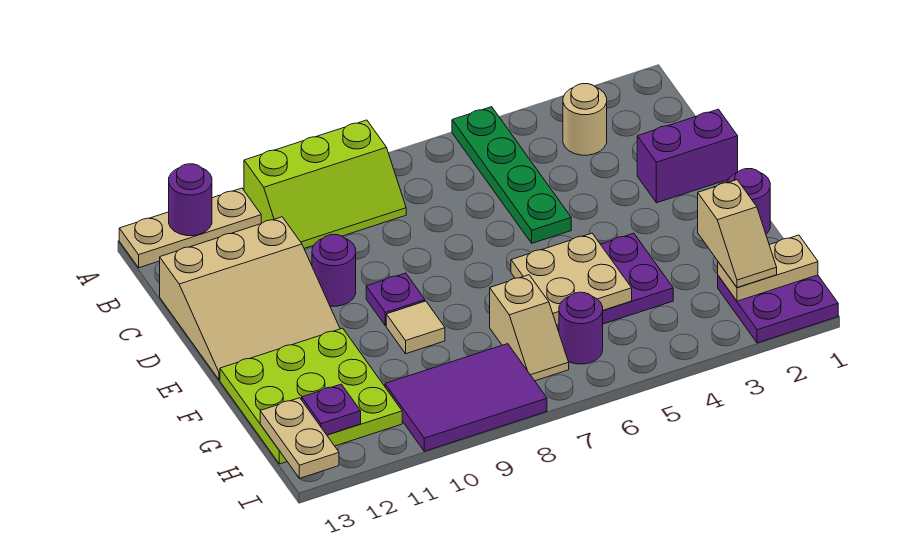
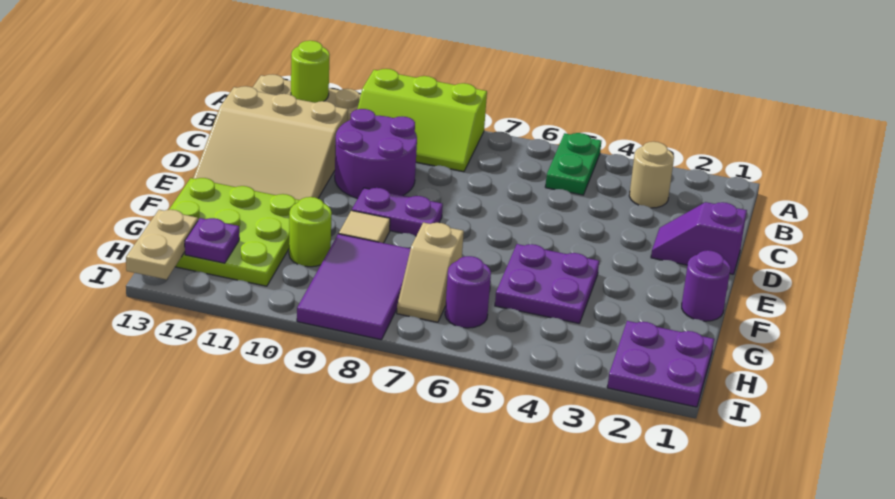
green 1x4 plate [452,107,571,243] -> green 1x2 plate [545,133,601,195]
purple 1x1 round brick [169,164,212,236] -> lime 1x1 round brick [291,41,330,103]
purple 1x2 brick [637,109,738,203] -> purple 1x2 slope [651,202,747,274]
purple 1x1 round brick [312,234,356,306] -> purple 2x2 round brick [335,109,417,199]
purple 1x1 plate [366,273,425,326] -> purple 1x2 plate [352,188,443,236]
tan 2x2 plate [511,233,632,325] -> none
tan 1x2 slope [698,180,777,288] -> none
none -> lime 1x1 round brick [289,197,332,267]
tan 1x2 plate [718,235,818,301] -> none
purple 2x3 tile [385,344,547,451] -> purple 2x3 tile turned to [297,234,410,340]

